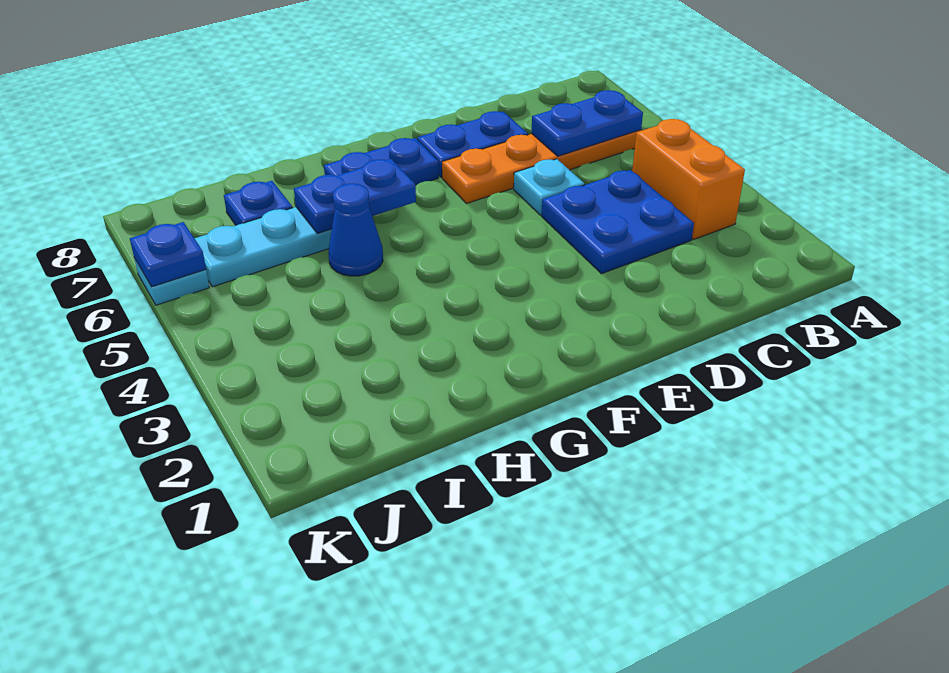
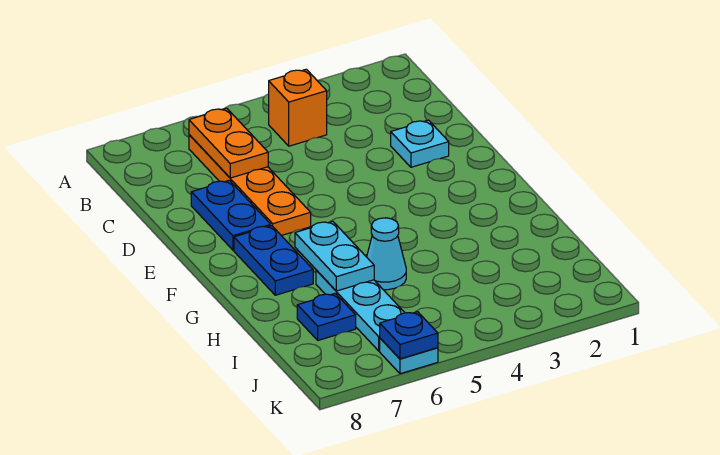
orange 1x2 brick [632,119,745,239] -> orange 1x1 brick [269,69,327,146]
blue 1x2 plate [532,90,643,156] -> orange 1x2 plate [189,108,268,178]
blue 2x2 plate [542,170,694,274] -> none
cyan 1x1 plate [514,159,585,215] -> cyan 1x1 plate moved to [391,120,449,167]
blue 1x2 plate [294,159,416,234] -> cyan 1x2 plate [295,221,374,291]
blue 1x1 cone [328,183,383,276] -> cyan 1x1 cone [367,218,406,290]

